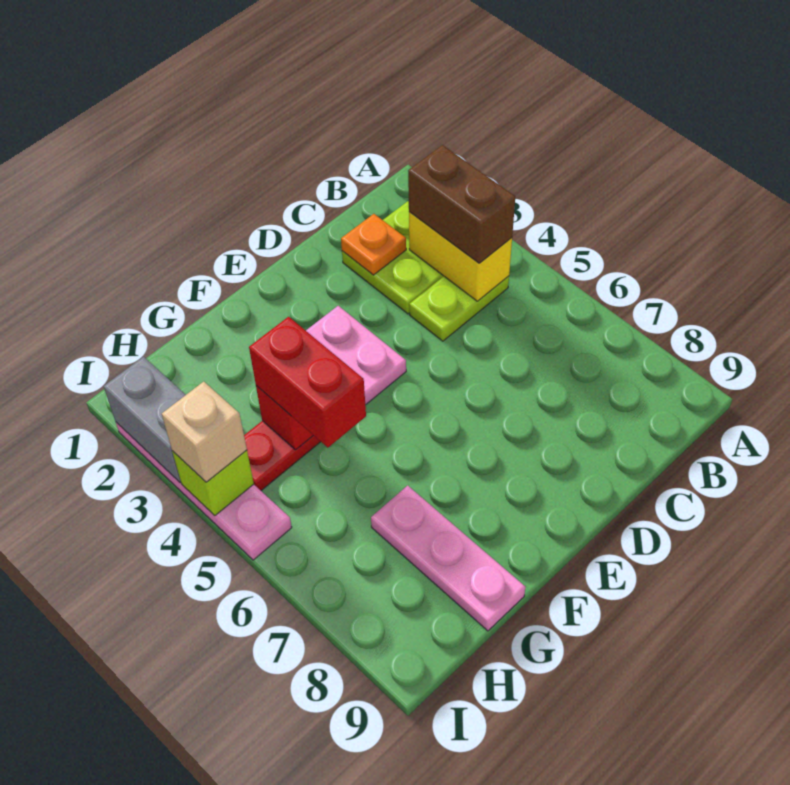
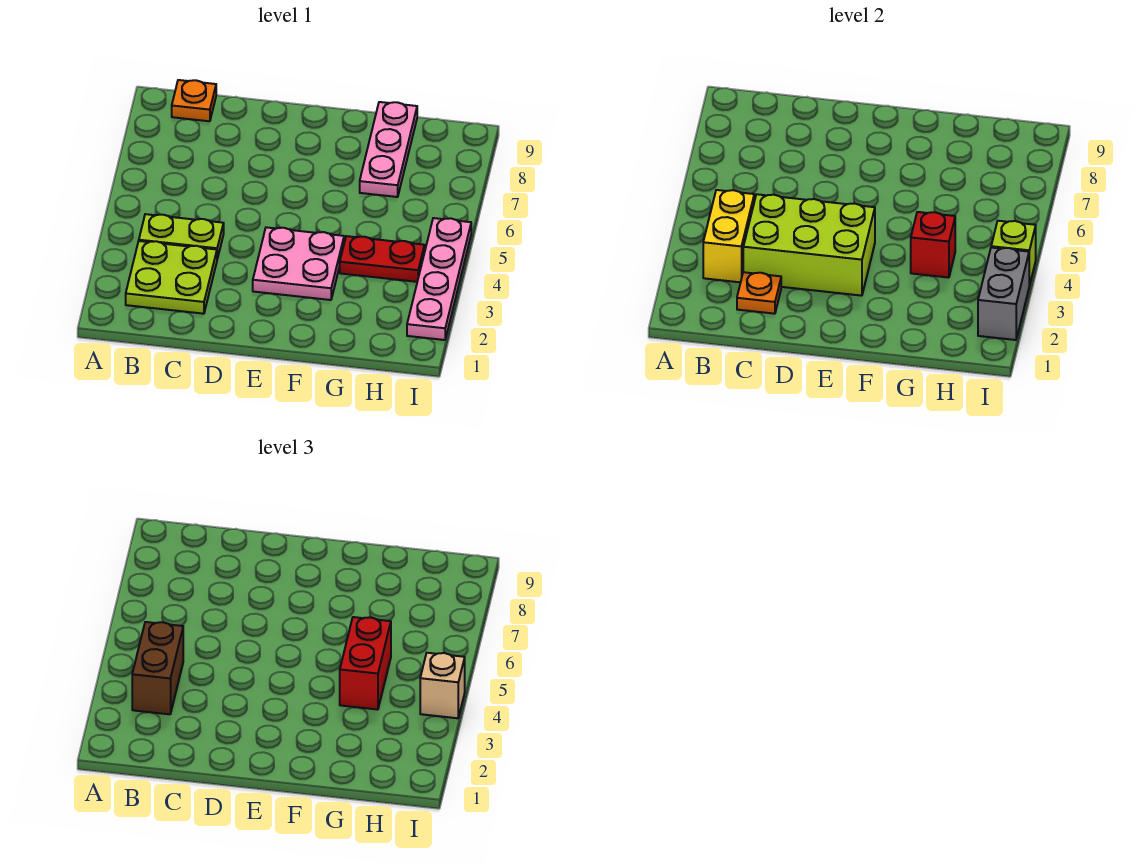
none -> orange 1x1 plate [172,80,216,121]
none -> lime 2x3 brick [743,194,875,296]

